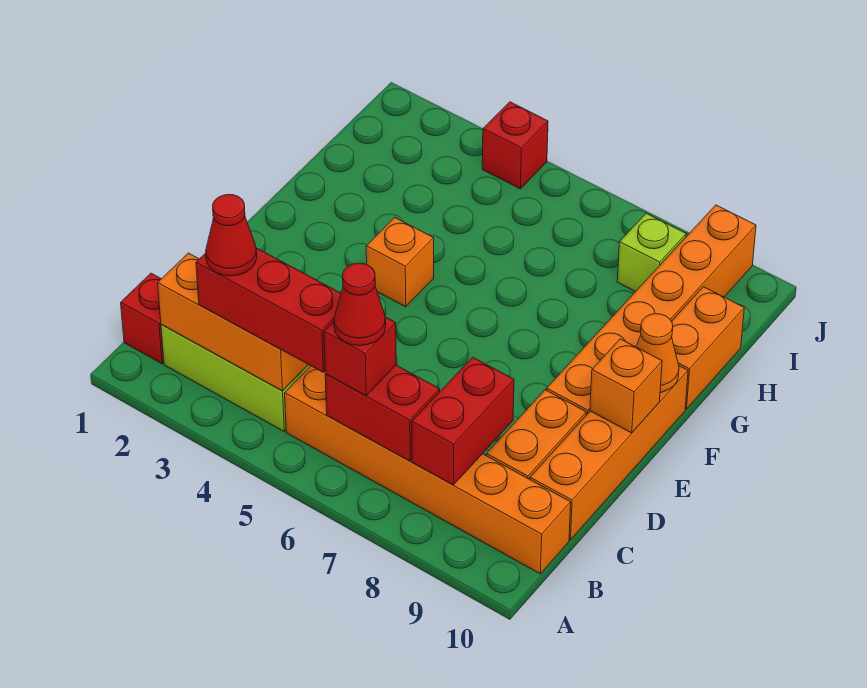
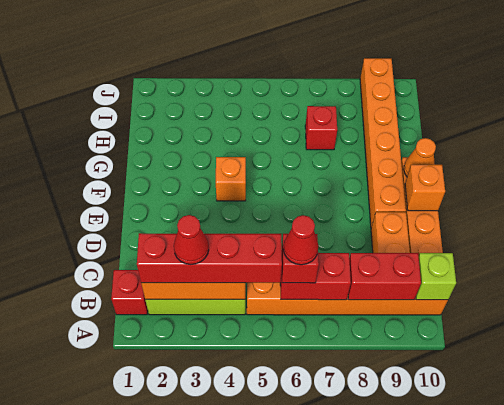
red 1x3 brick [196,248,341,372] -> red 1x4 brick [137,233,282,283]
red 1x2 brick [412,357,514,485] -> red 1x2 brick turned to [348,253,421,300]
orange 1x2 brick [672,287,744,409] -> none
lime 1x1 brick [617,213,686,292] -> lime 1x1 brick moved to [416,253,456,300]
red 1x1 brick [482,102,548,189] -> red 1x1 brick moved to [305,106,337,150]

